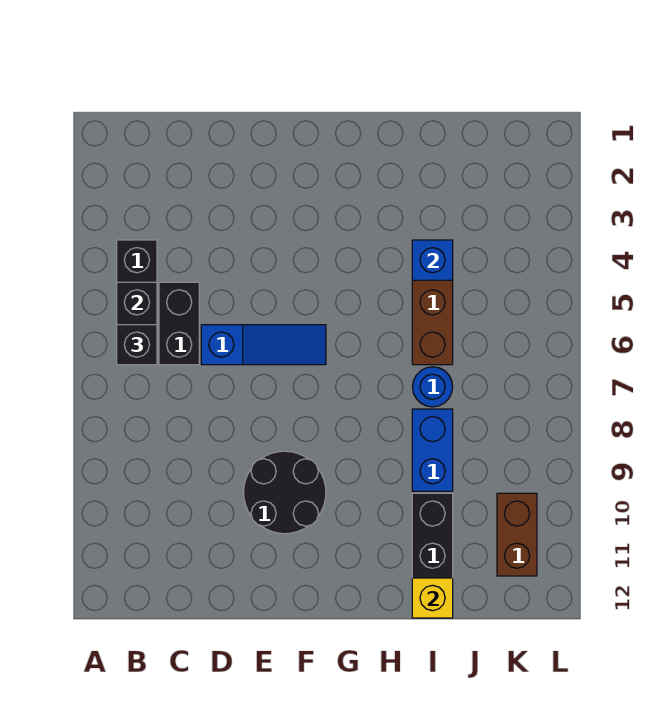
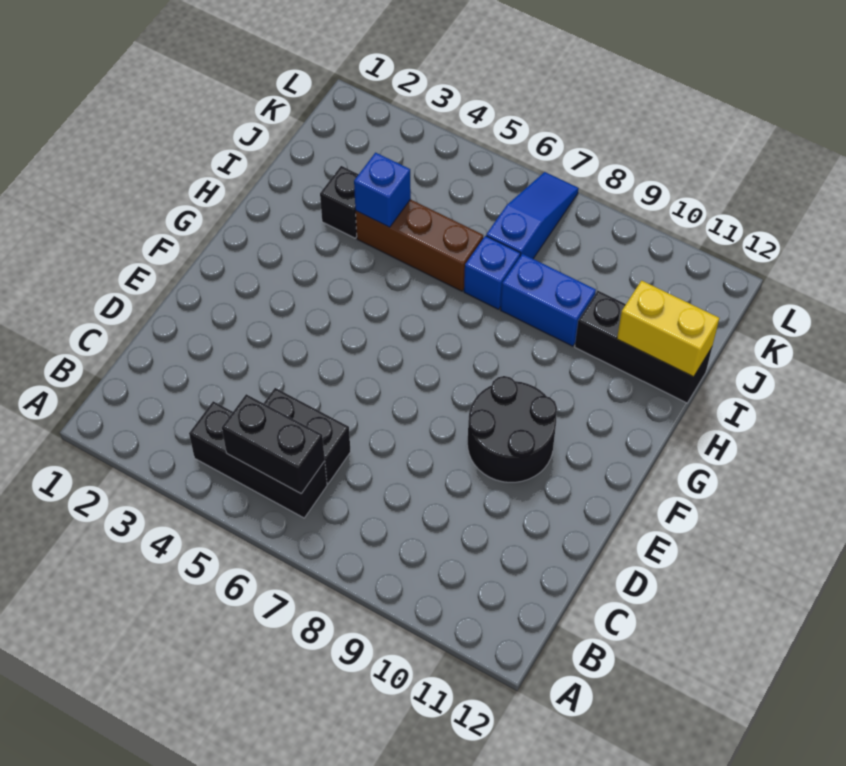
black 1x1 brick [117,325,157,365] -> black 1x1 brick moved to [320,166,359,238]
blue 1x3 slope [201,325,326,365] -> blue 1x3 slope moved to [486,172,579,259]
blue 1x1 round brick [413,367,453,407] -> blue 1x1 brick [464,236,520,309]
yellow 1x1 brick [412,578,453,618] -> yellow 1x2 brick [617,281,719,377]
brown 1x2 brick [497,493,537,576] -> none

